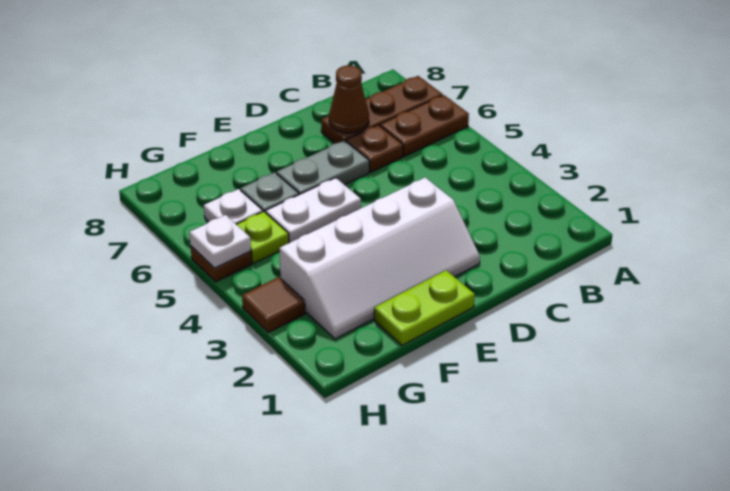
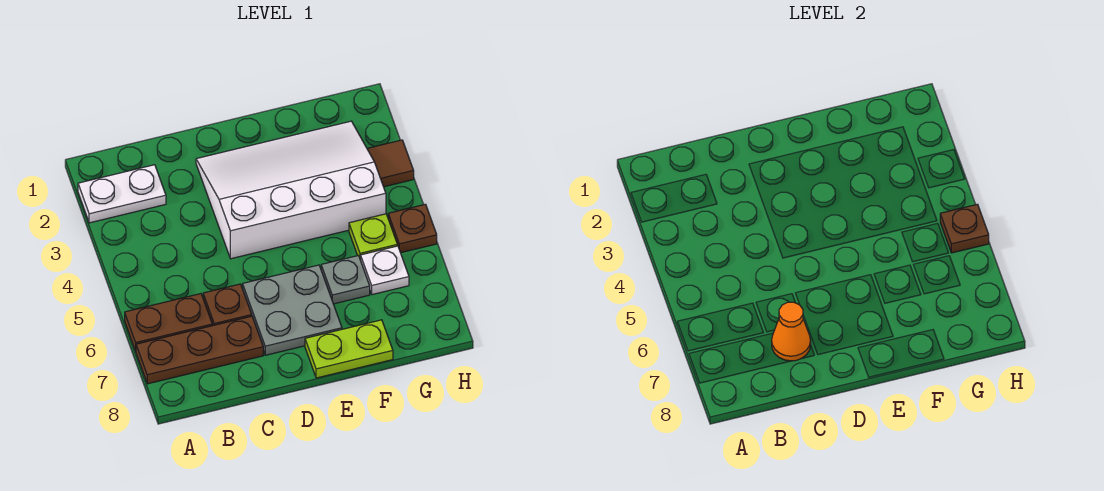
brown 1x1 cone [329,65,369,133] -> orange 1x1 cone [772,302,811,361]
white 2x4 slope [280,177,480,339] -> white 3x4 slope [196,121,386,259]
grey 1x2 plate [276,140,369,195] -> grey 2x2 plate [243,265,342,355]
lime 1x2 plate [374,270,475,345] -> lime 1x2 plate moved to [305,320,393,378]
white 1x2 plate [266,178,361,243] -> white 1x2 plate moved to [78,165,166,223]
white 1x1 plate [189,215,251,268] -> brown 1x1 plate [940,204,989,253]

